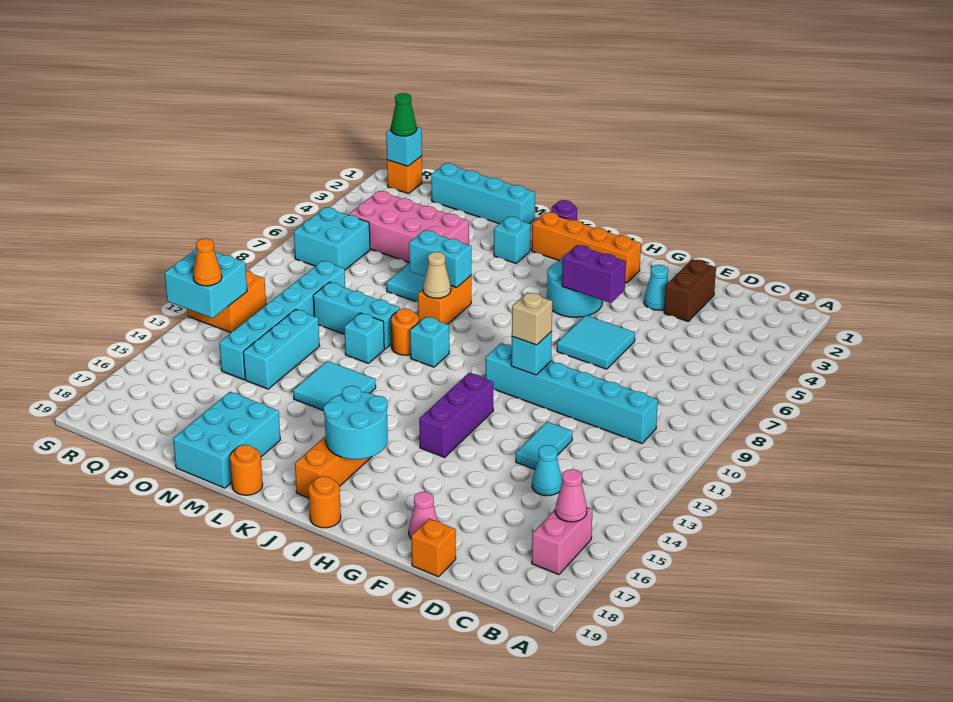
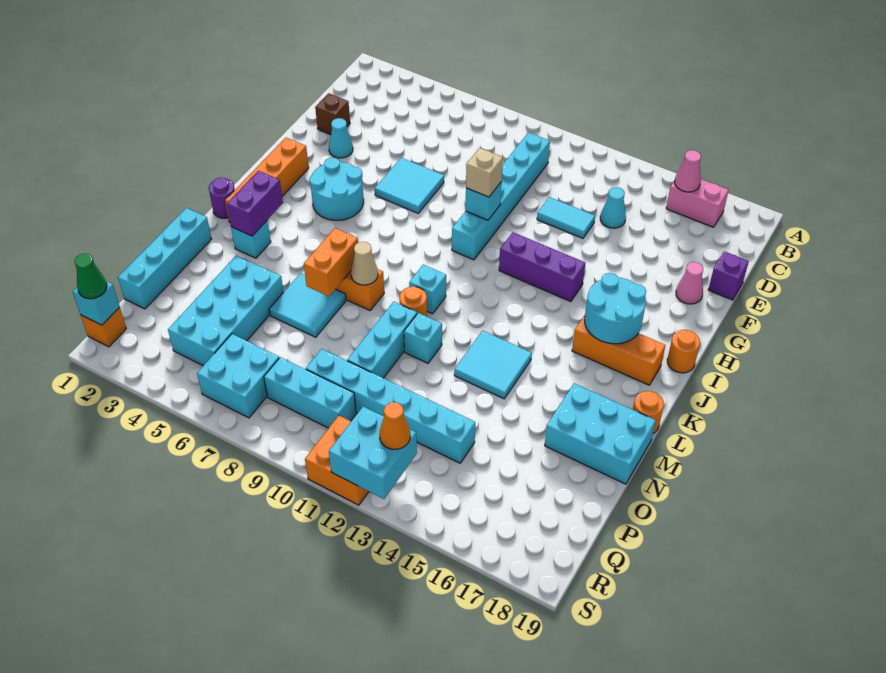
brown 1x2 brick [664,260,716,321] -> brown 1x1 brick [315,93,350,135]
orange 1x1 brick [411,519,456,577] -> purple 1x1 brick [708,251,749,300]
purple 1x2 brick [562,245,626,303] -> purple 1x2 brick moved to [227,171,283,236]
cyan 1x2 brick [409,230,471,287] -> orange 1x2 brick [304,228,358,296]
pink 2x4 brick [348,191,469,263] -> cyan 2x4 brick [168,255,283,366]
cyan 1x3 brick [243,310,320,389] -> cyan 1x3 brick moved to [264,357,356,428]

